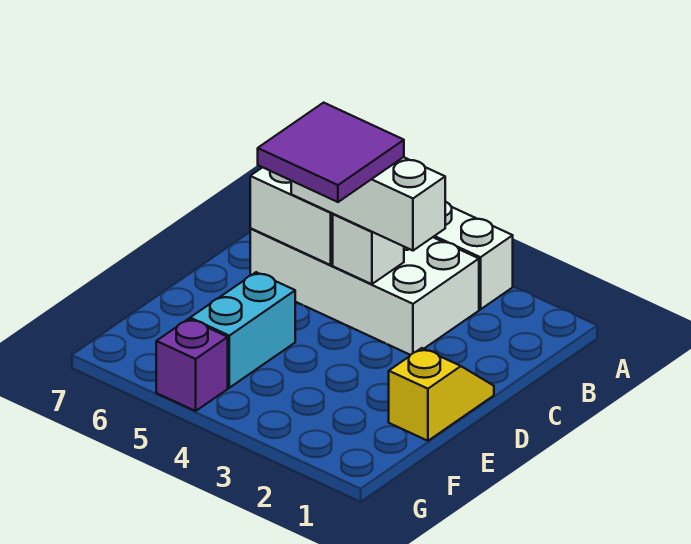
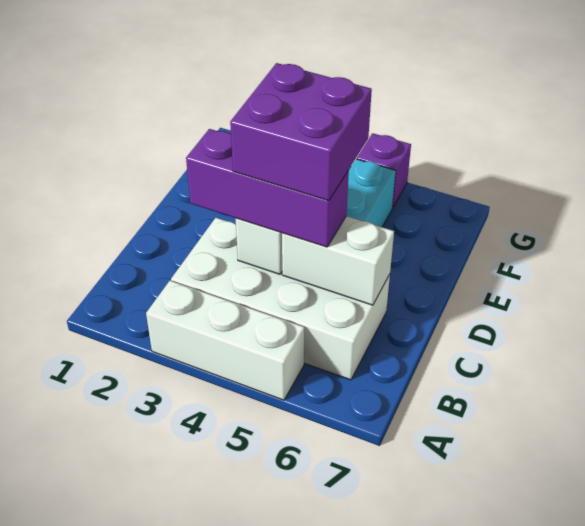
white 1x3 brick [291,157,445,251] -> purple 1x3 brick [186,129,349,247]
purple 2x2 tile [258,103,404,202] -> purple 2x2 brick [230,63,372,201]
yellow 1x2 slope [389,348,494,441] -> none

